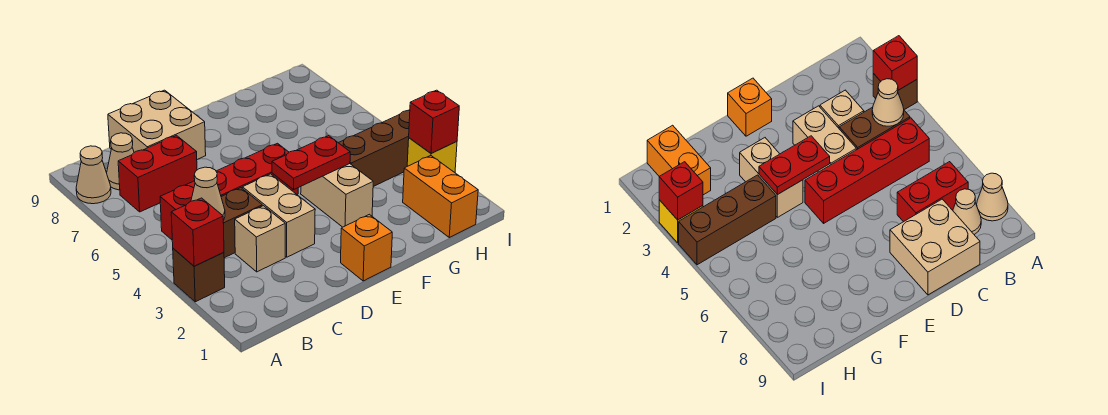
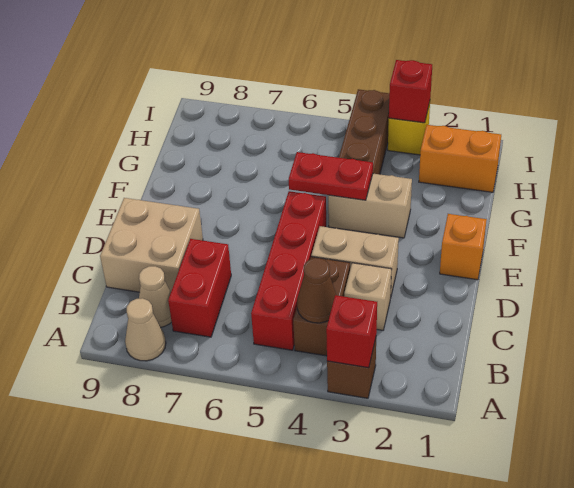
tan 1x1 cone [191,167,225,220] -> brown 1x1 cone [297,258,336,323]
red 1x2 plate [272,136,350,190] -> red 1x2 plate turned to [289,152,373,200]

